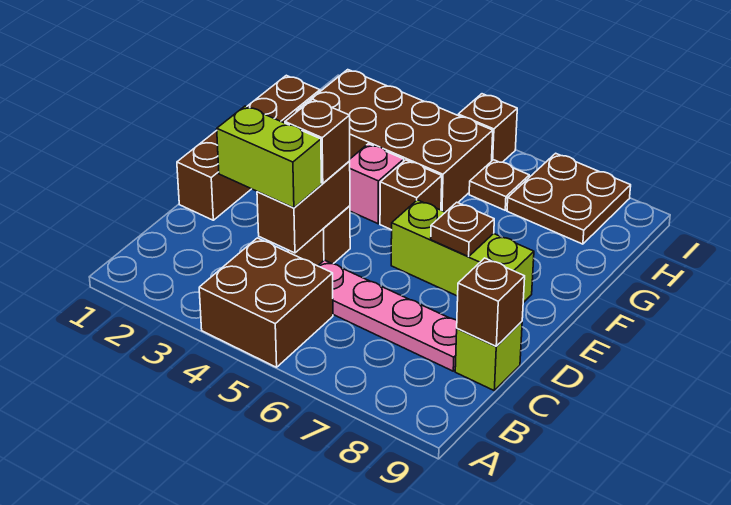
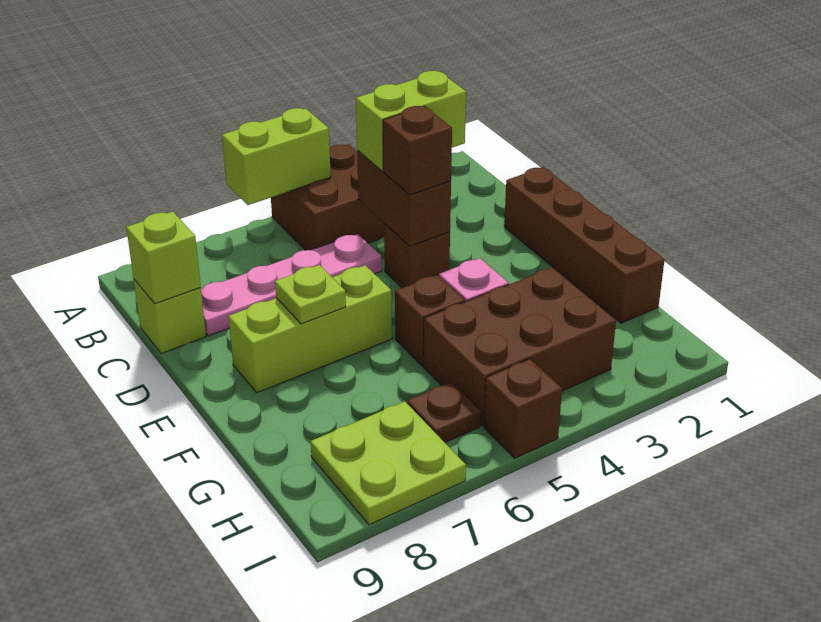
none -> lime 1x2 brick [222,108,331,205]
brown 1x1 brick [457,258,525,346] -> lime 1x1 brick [126,212,201,304]
brown 1x1 plate [431,202,494,257] -> lime 1x1 plate [275,265,346,324]
brown 2x4 brick [296,70,493,212] -> brown 2x3 brick [423,267,616,426]
brown 2x2 plate [507,153,631,244] -> lime 2x2 plate [311,401,466,525]

